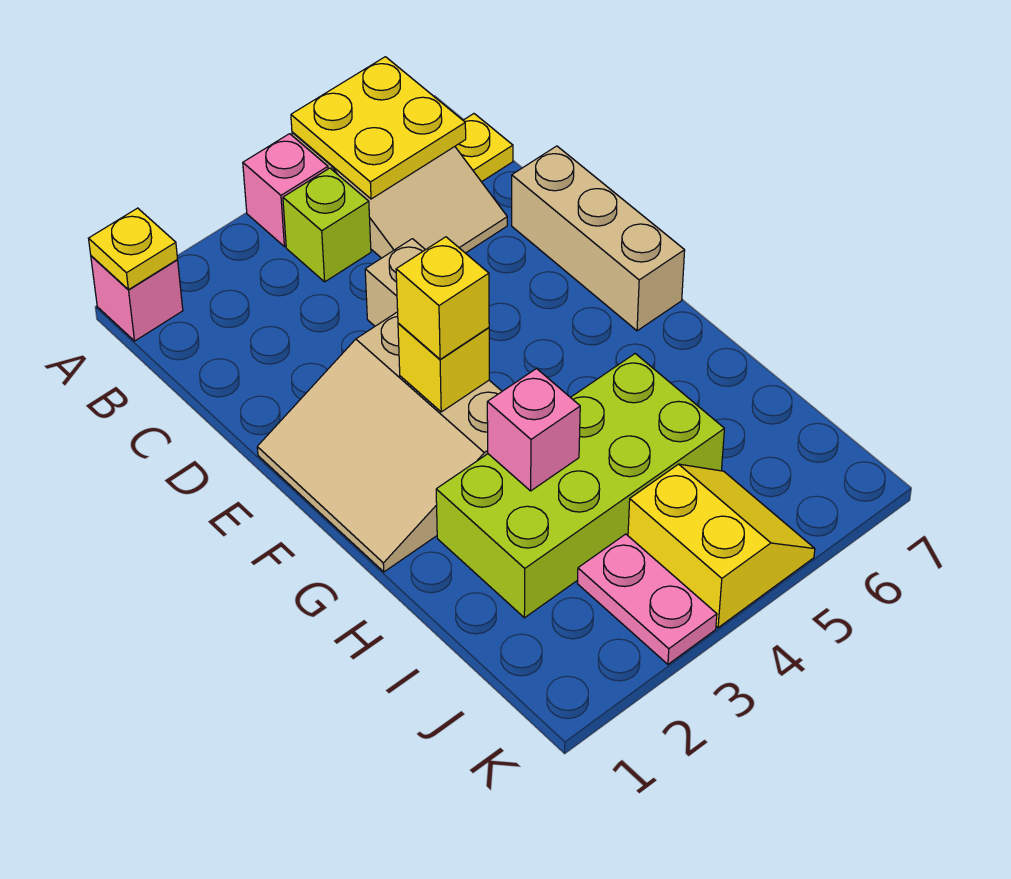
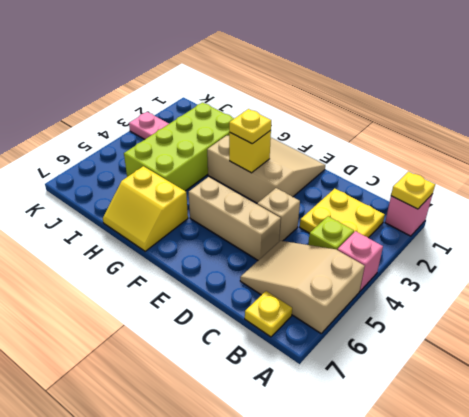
yellow 2x2 plate [291,57,466,199] -> yellow 2x2 plate moved to [300,188,385,238]
tan 1x3 brick [512,146,685,331] -> tan 1x3 brick moved to [189,177,281,260]
yellow 1x1 brick [396,237,489,359] -> yellow 1x1 plate [229,109,271,144]
pink 1x1 brick [487,369,580,491] -> none
yellow 2x2 slope [628,464,815,628] -> yellow 2x2 slope moved to [103,166,188,251]

